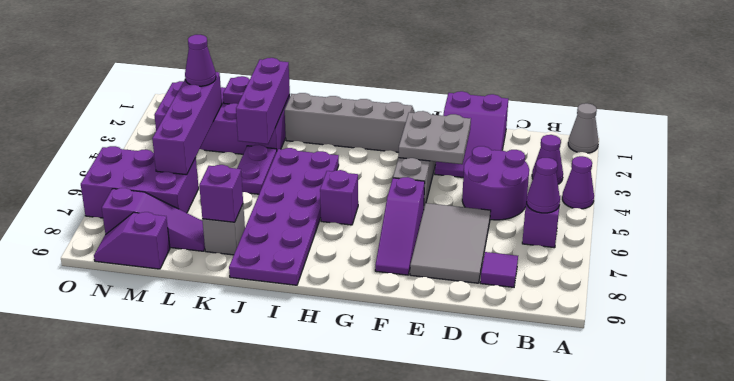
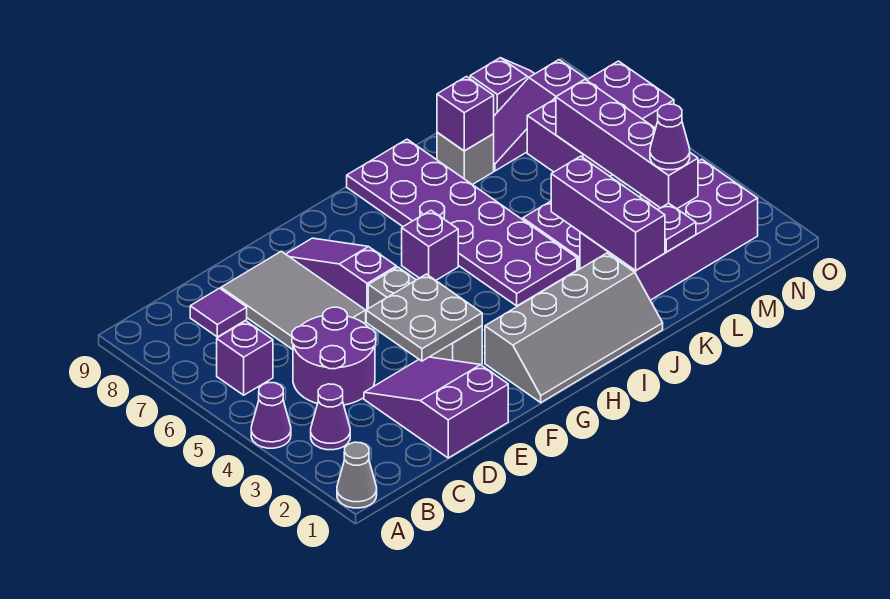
purple 1x1 cone [527,158,560,213] -> none

